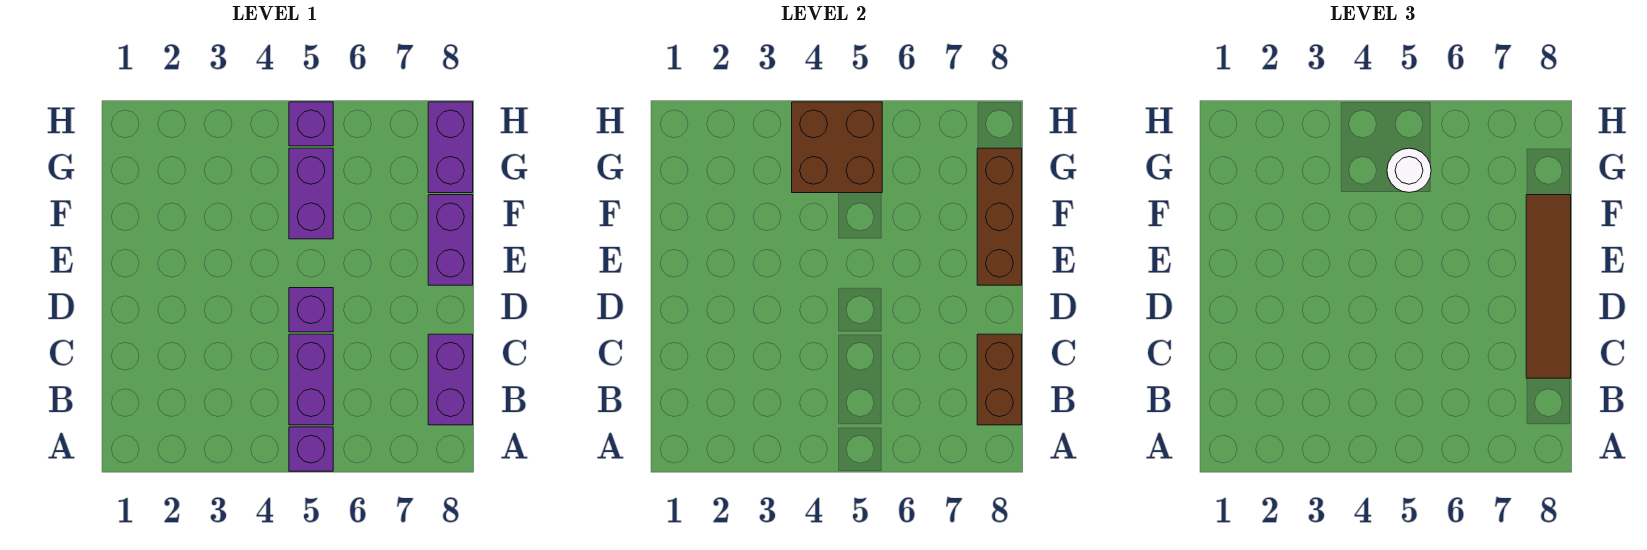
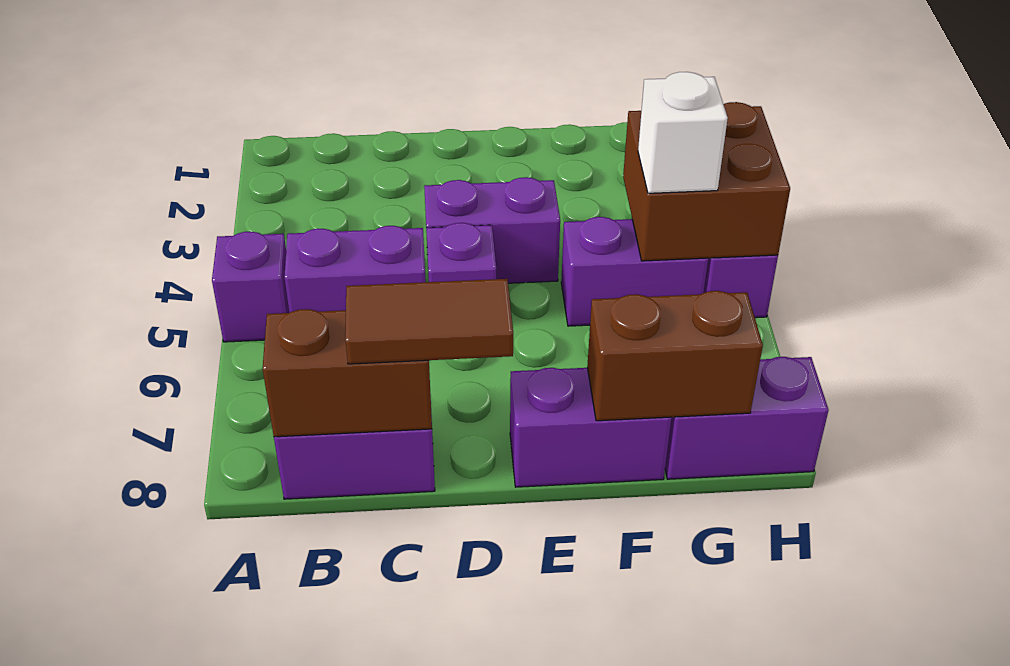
brown 1x4 tile [1526,195,1571,378] -> brown 1x2 tile [345,279,513,364]
none -> purple 1x2 brick [424,177,560,283]
brown 1x3 brick [977,148,1022,285] -> brown 1x2 brick [587,291,763,421]
white 1x1 round brick [1387,148,1431,192] -> white 1x1 brick [638,72,728,193]

